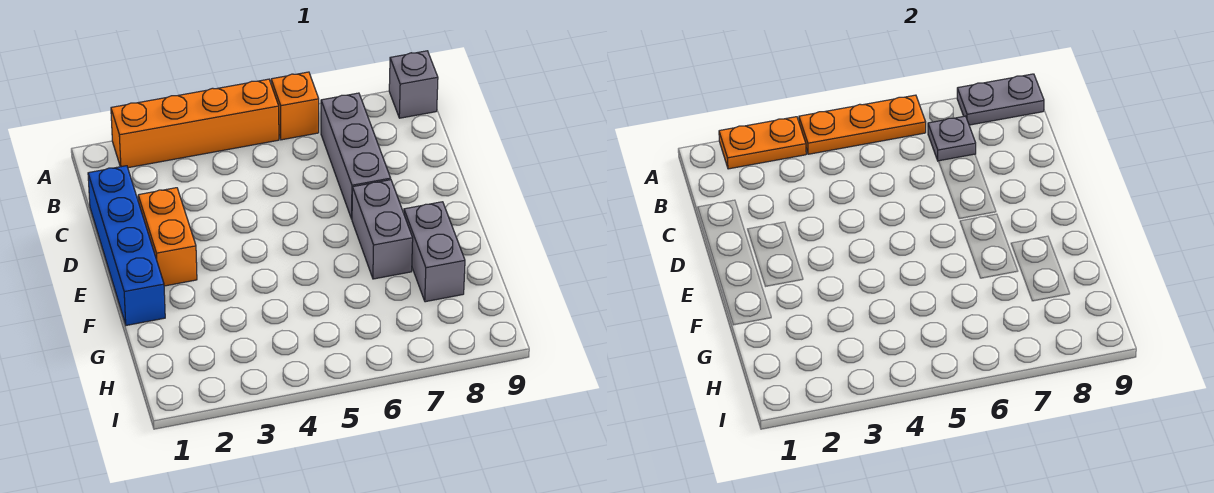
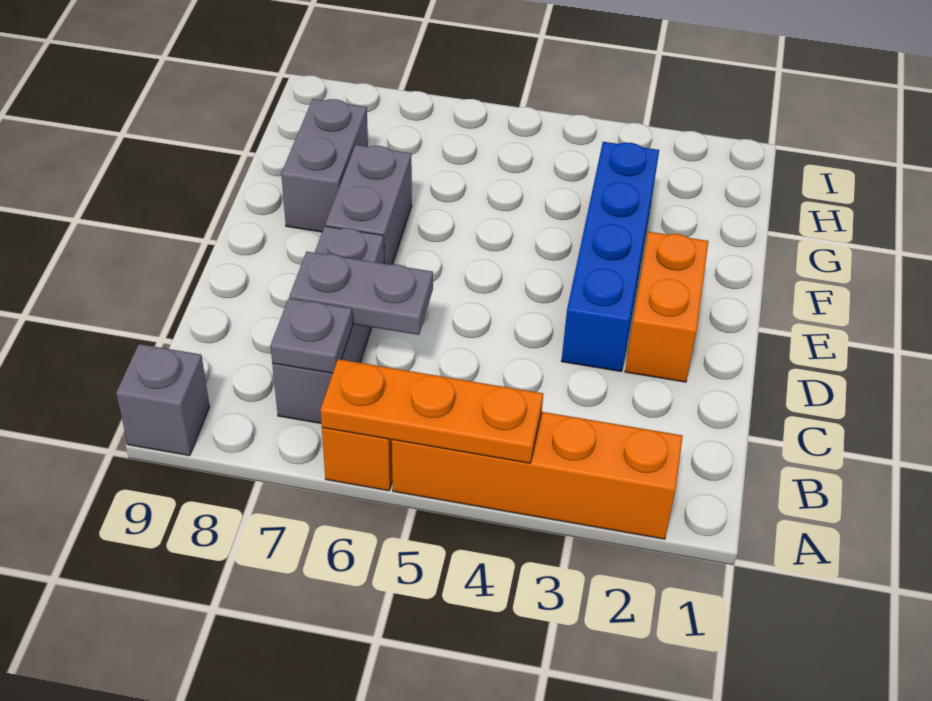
orange 1x2 plate [719,117,806,169] -> none
grey 1x2 plate [957,74,1044,125] -> grey 1x2 plate moved to [289,252,433,335]
blue 1x4 brick [88,166,165,325] -> blue 1x4 brick moved to [561,142,659,372]

